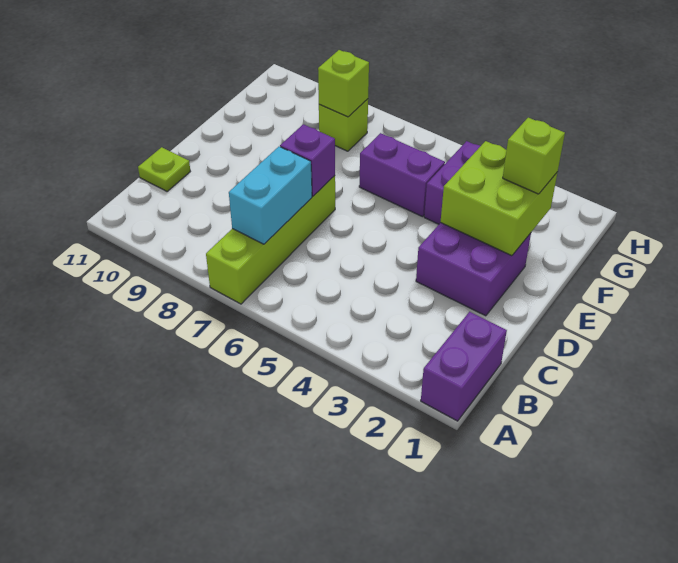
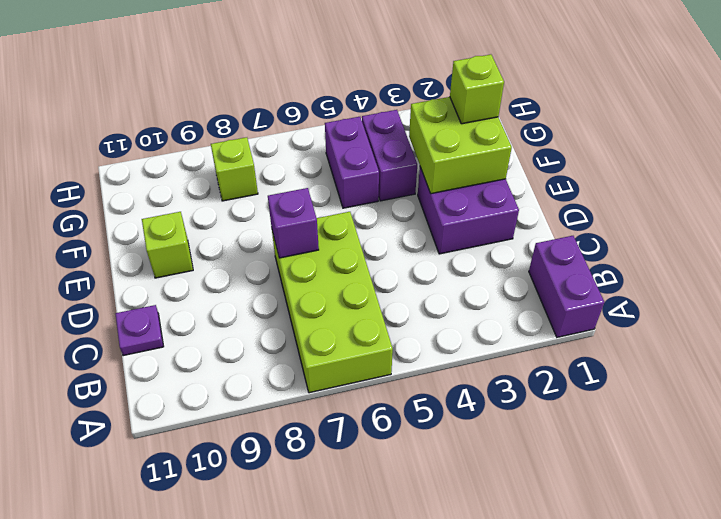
lime 1x4 brick [206,176,335,304] -> lime 2x4 brick [272,212,393,393]
cyan 1x2 brick [229,147,312,244] -> none
lime 1x1 plate [138,147,190,191] -> purple 1x1 plate [116,305,164,356]
purple 1x2 brick [359,133,445,217] -> purple 1x2 brick turned to [325,117,379,208]
lime 1x1 brick [318,50,369,117] -> lime 1x1 brick moved to [142,212,193,278]

